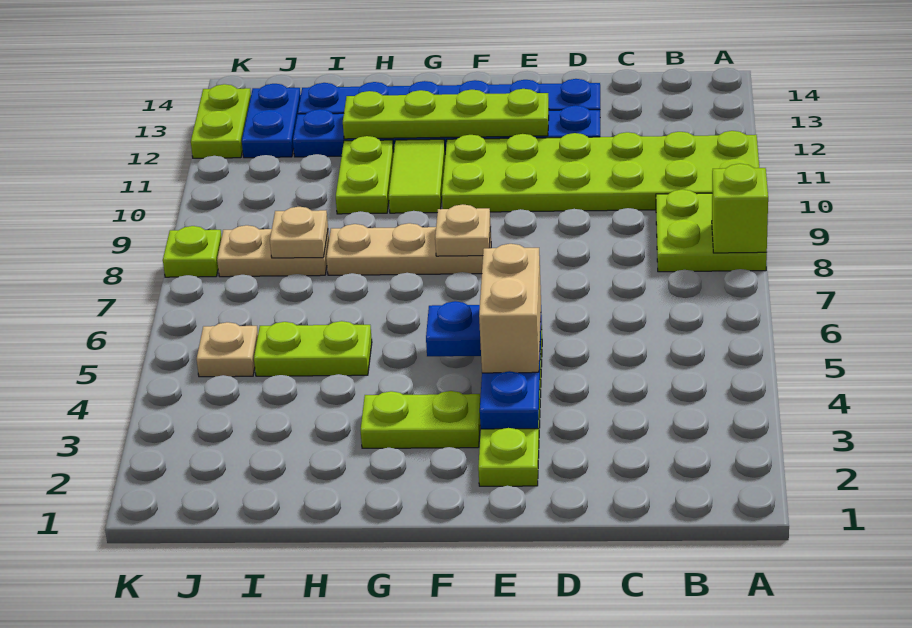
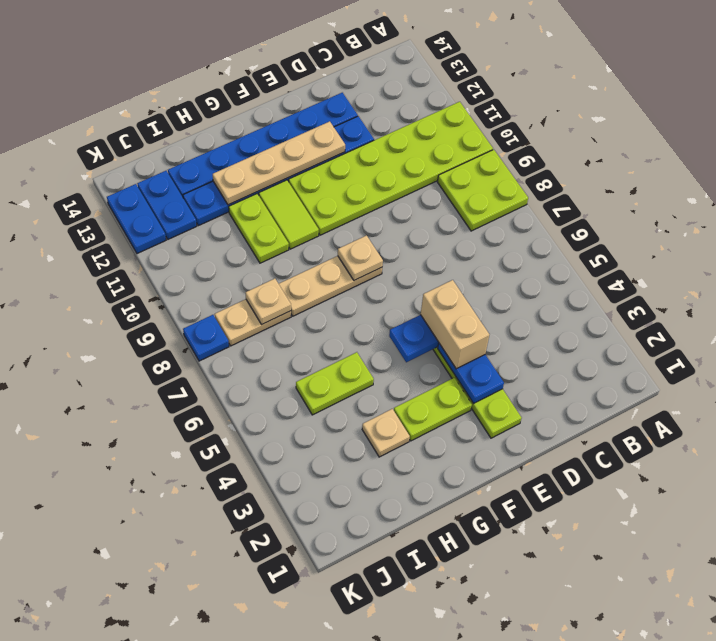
lime 1x1 brick [712,164,768,253] -> none
lime 1x4 plate [343,89,549,139] -> tan 1x4 plate [213,121,345,205]
tan 1x1 plate [196,322,258,377] -> tan 1x1 plate moved to [362,409,410,457]
lime 1x1 plate [163,226,222,277] -> blue 1x1 plate [183,315,229,361]
lime 1x2 plate [191,84,251,158] -> blue 1x2 plate [107,184,166,254]

